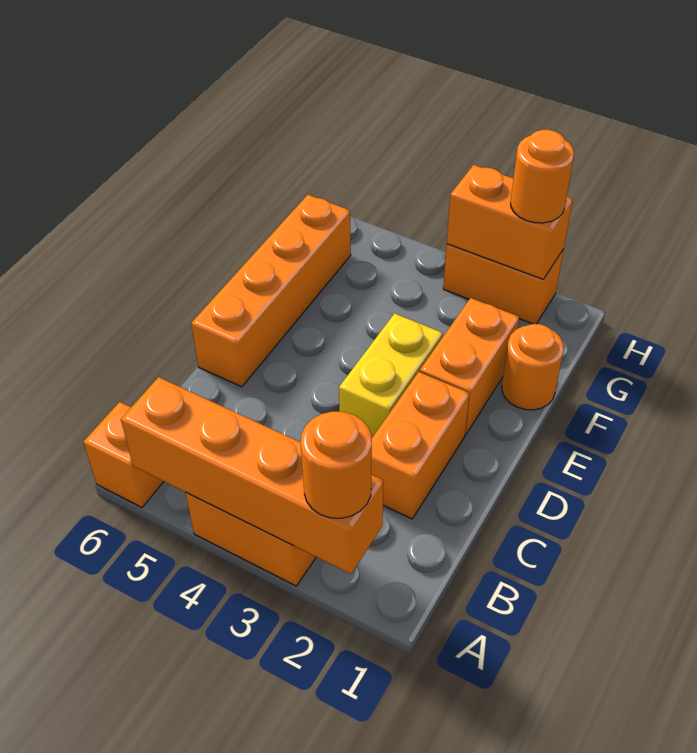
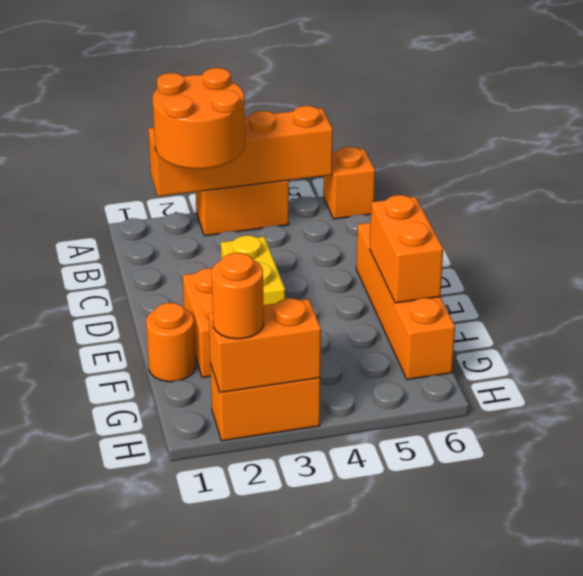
orange 1x1 round brick [301,411,372,518] -> orange 2x2 round brick [153,68,245,169]
orange 1x2 brick [371,372,470,519] -> orange 1x2 brick moved to [370,195,443,303]

